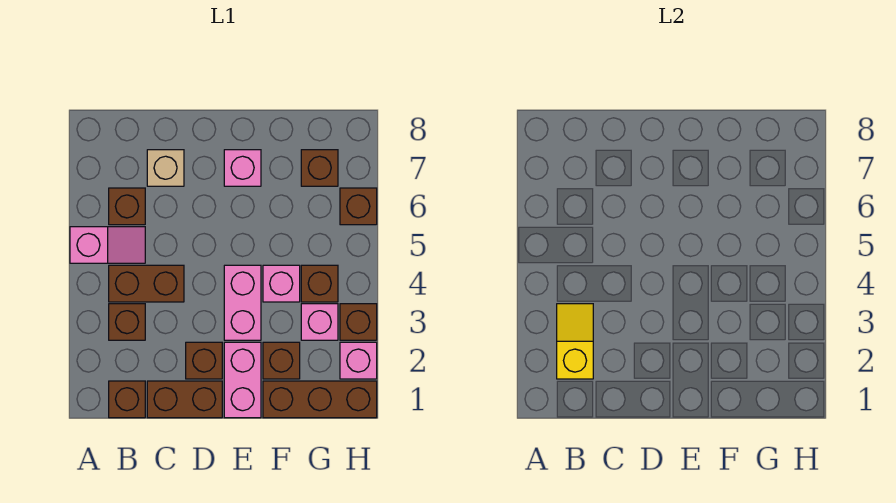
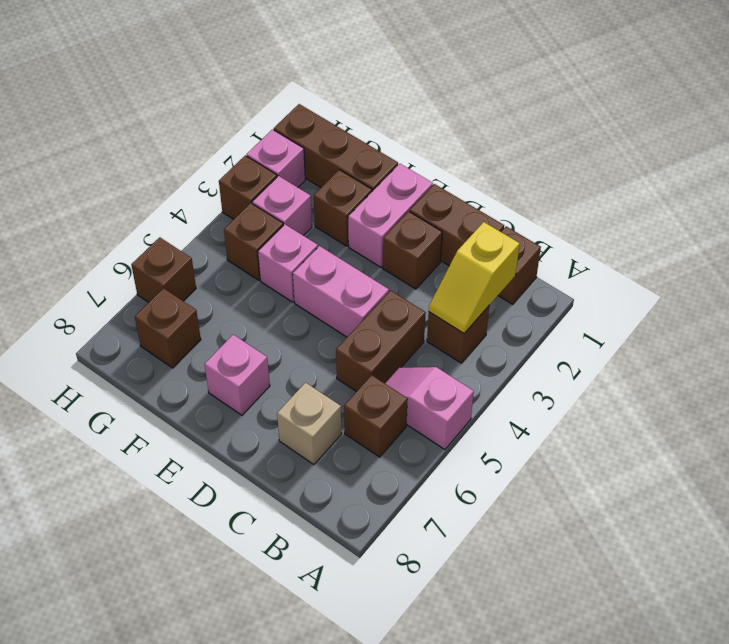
brown 1x2 brick [109,265,184,302] -> brown 1x2 brick turned to [336,291,426,392]
pink 1x2 brick [224,265,261,340] -> pink 1x2 brick turned to [293,246,389,337]

